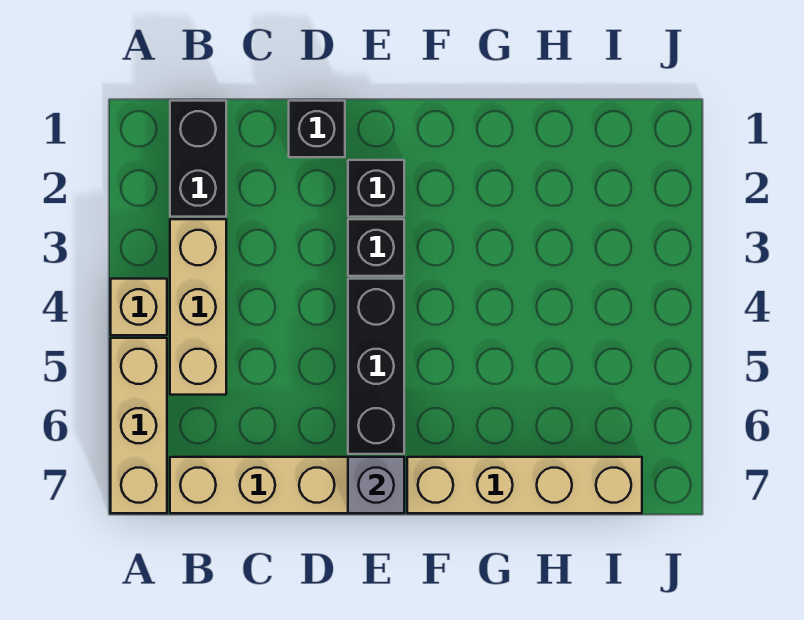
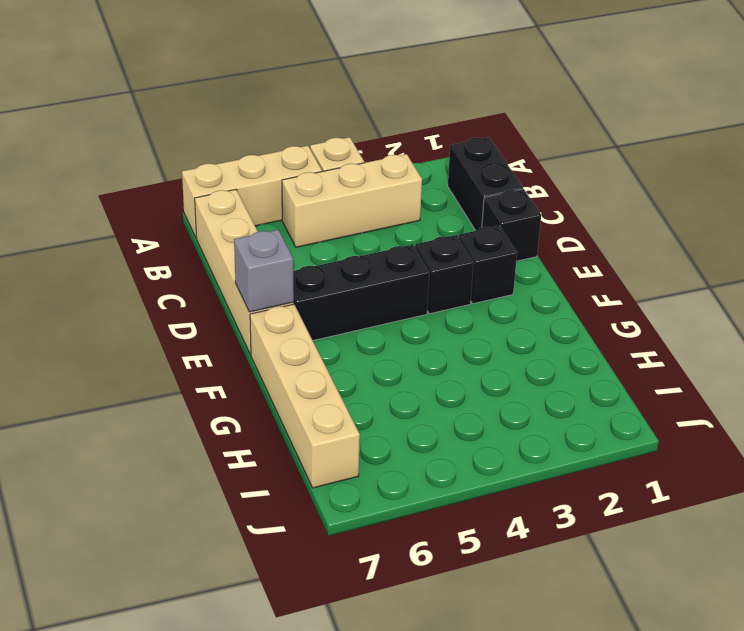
black 1x2 brick [170,101,226,217] -> black 1x2 brick turned to [448,137,523,231]

